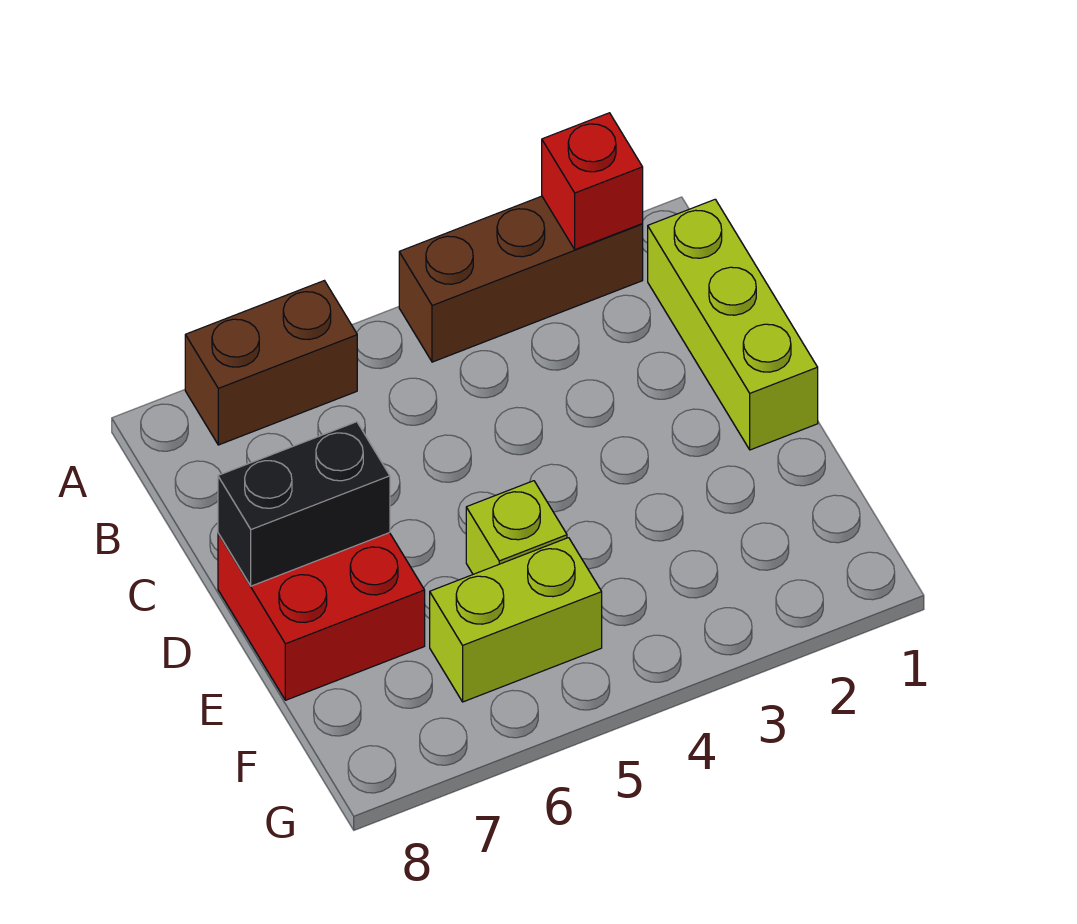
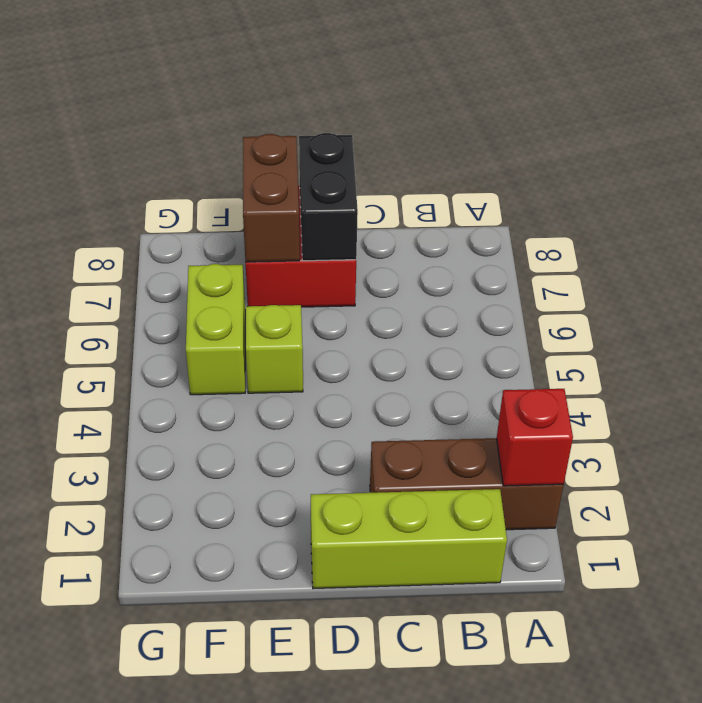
brown 1x3 brick [399,196,643,362] -> brown 1x3 brick turned to [370,438,564,530]
brown 1x2 brick [185,281,357,445] -> brown 1x2 brick moved to [243,134,300,262]

